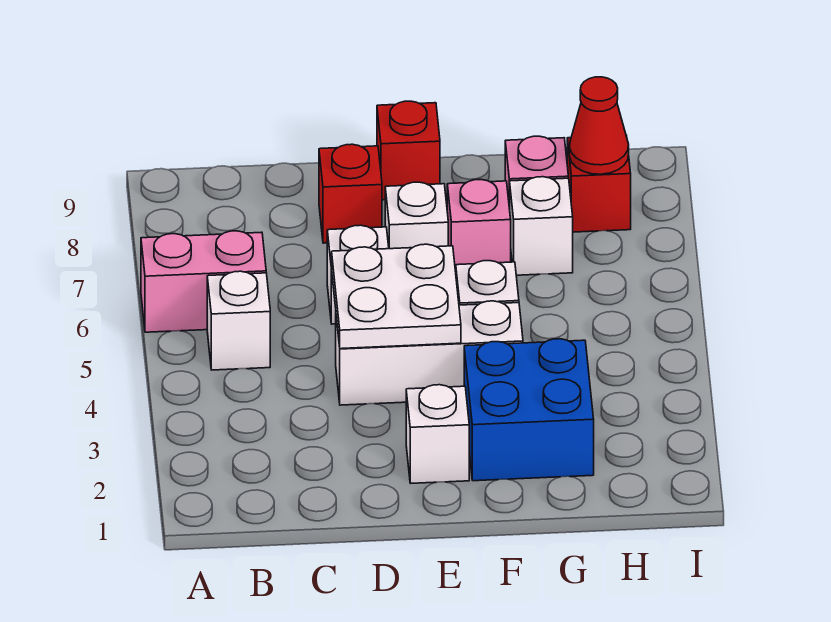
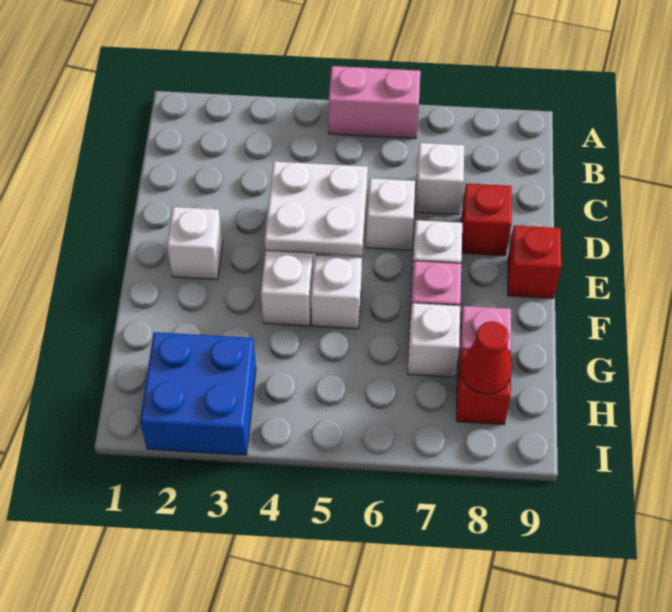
pink 1x2 brick [141,231,266,332] -> pink 1x2 brick turned to [329,66,420,139]
white 1x1 brick [207,271,270,370] -> white 1x1 brick moved to [415,143,464,214]
blue 2x2 brick [464,339,594,481] -> blue 2x2 brick moved to [140,332,256,455]

